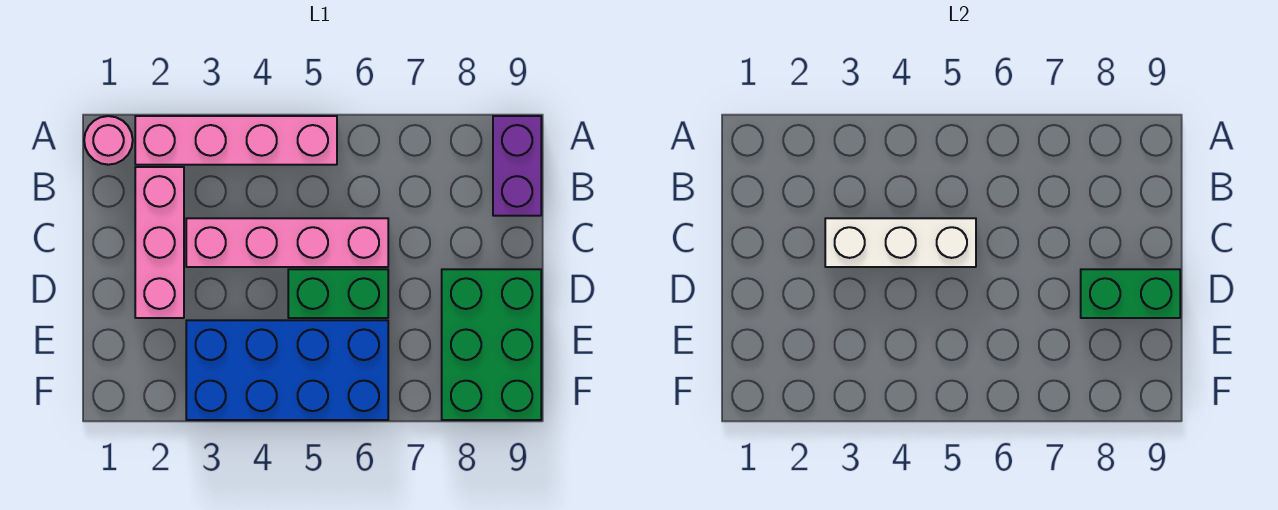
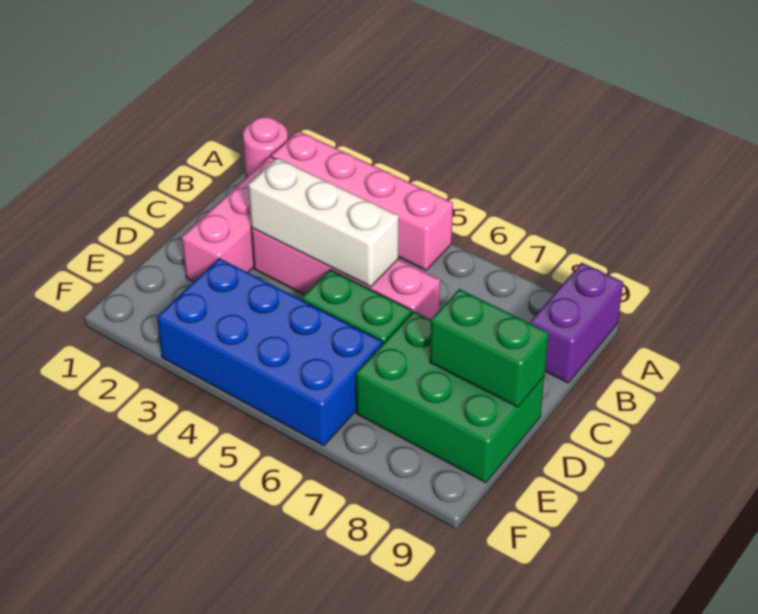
green 2x3 brick [442,269,541,420] -> green 2x3 brick turned to [356,311,544,483]

